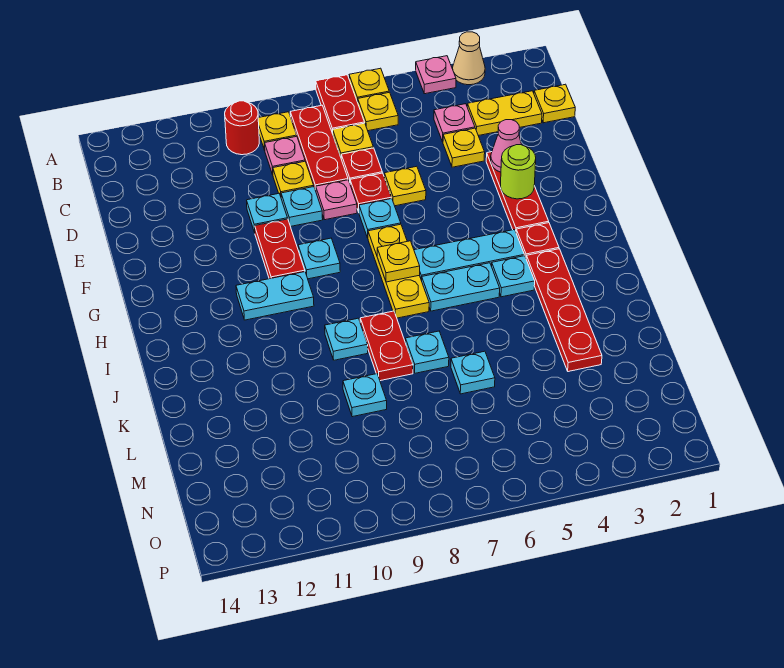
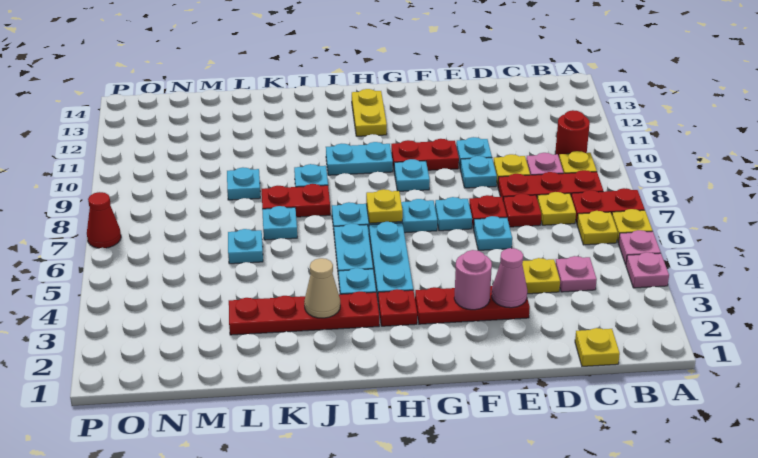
tan 1x1 cone [453,32,485,85] -> tan 1x1 cone moved to [304,258,340,318]
yellow 1x2 plate [467,91,542,136] -> yellow 1x2 plate moved to [352,89,387,136]
yellow 1x1 plate [384,166,426,206] -> cyan 1x1 plate [474,216,512,250]
pink 1x1 plate [316,180,357,220] -> pink 1x1 plate moved to [619,230,661,265]
lime 1x1 round brick [501,145,536,199] -> pink 1x1 round brick [454,250,492,310]
yellow 1x3 plate [368,224,429,318] -> cyan 1x3 plate [332,199,437,233]
cyan 1x2 plate [236,272,314,320] -> cyan 1x2 plate turned to [326,142,393,175]
none -> red 1x1 cone [87,192,121,248]

